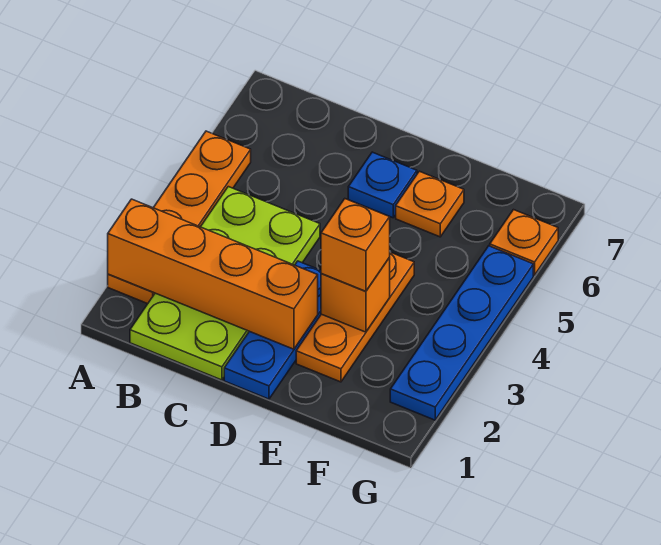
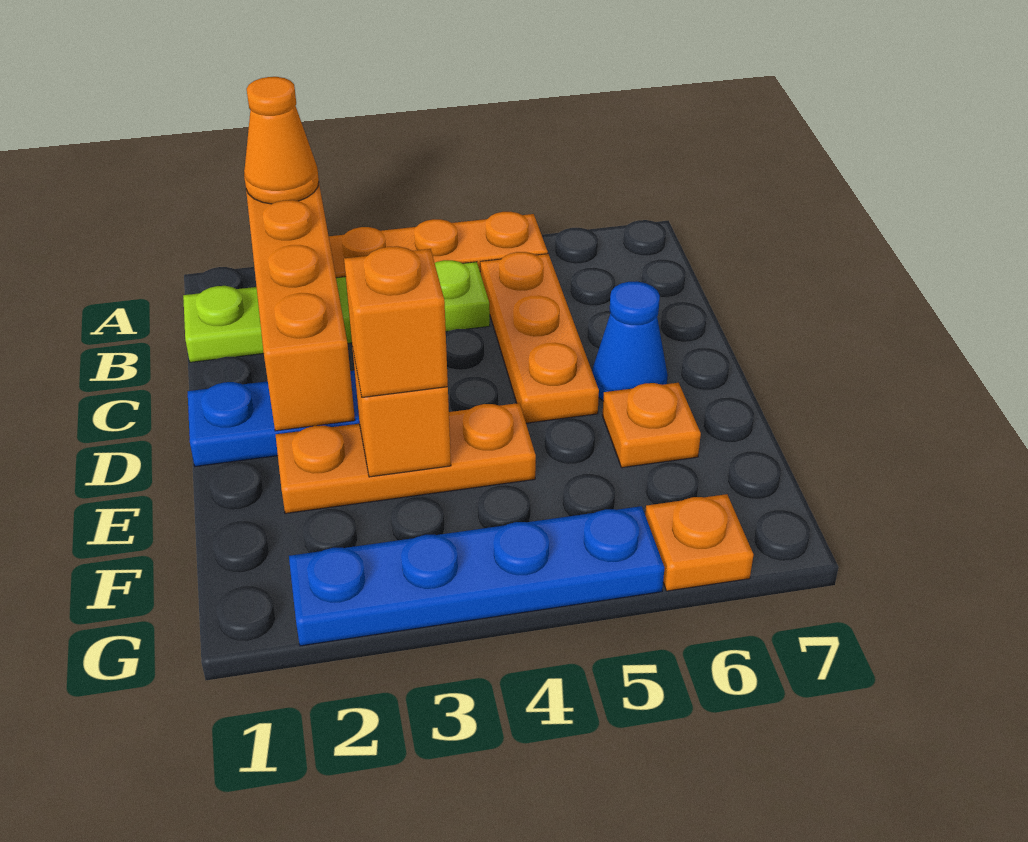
none -> orange 1x1 cone [244,77,319,204]
lime 2x4 plate [130,187,320,380] -> lime 1x4 plate [183,260,490,362]
none -> orange 1x3 plate [480,252,599,423]
blue 1x1 plate [348,152,417,218] -> blue 1x1 cone [592,281,668,401]

